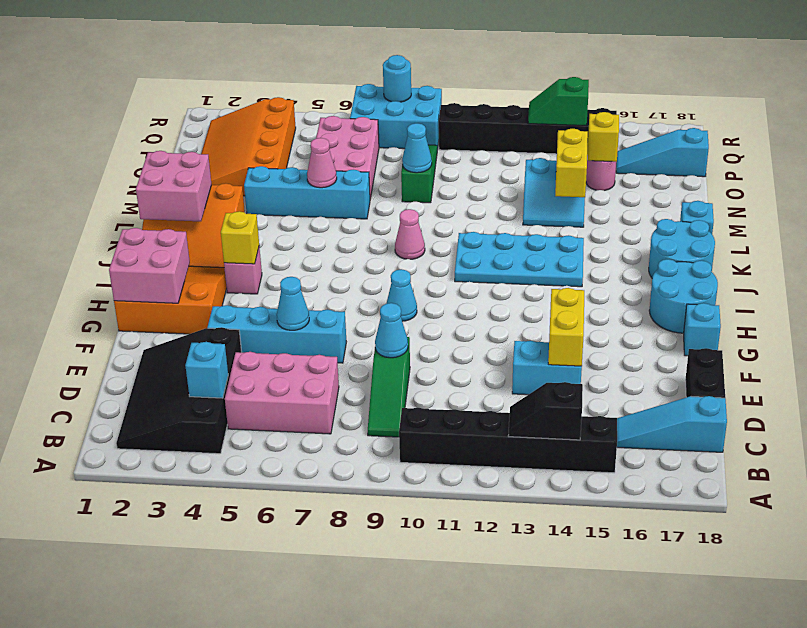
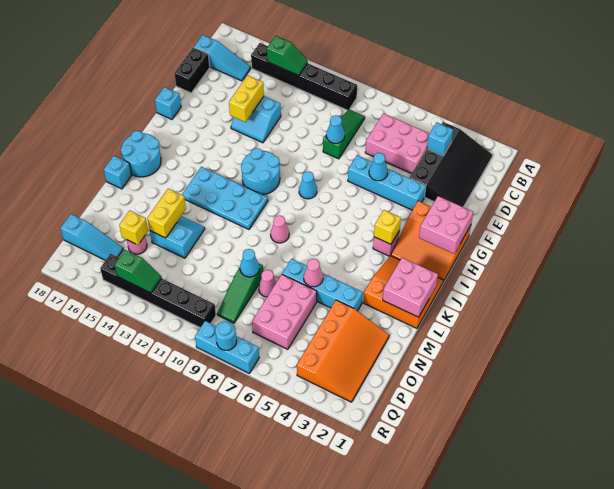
black 1x2 slope [508,382,583,440] -> green 1x2 slope [267,36,308,76]
cyan 2x2 round brick [649,259,718,333] -> cyan 2x2 round brick moved to [241,148,280,195]
none -> pink 1x1 cone [259,270,276,297]
cyan 2x3 brick [350,84,442,149] -> cyan 1x3 brick [195,321,259,373]

